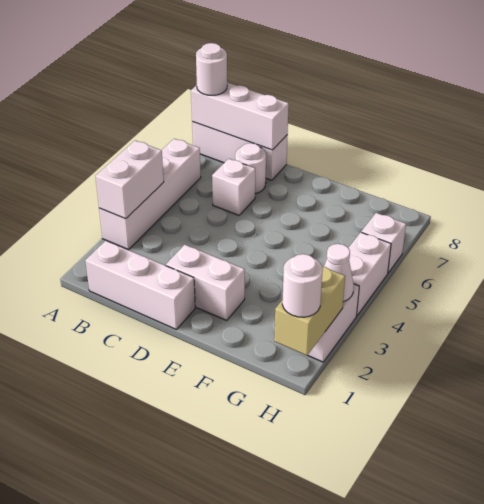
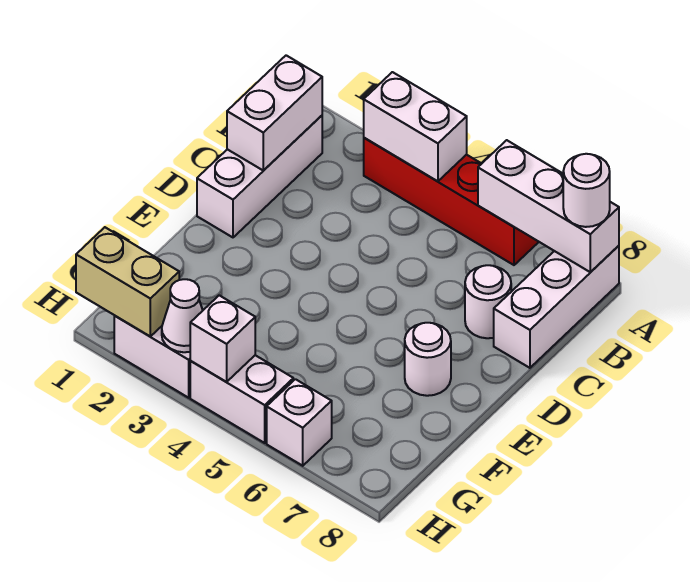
white 1x4 brick [99,139,201,250] -> red 1x4 brick [364,138,539,265]
white 1x3 brick [191,82,289,150] -> white 1x3 brick turned to [478,140,619,272]
white 1x1 brick [212,159,255,215] -> white 1x1 brick moved to [190,295,255,382]
white 1x2 brick [166,245,245,321] -> white 1x2 brick moved to [227,55,322,171]
white 1x1 round brick [282,254,323,317] -> white 1x1 round brick moved to [405,323,451,396]

